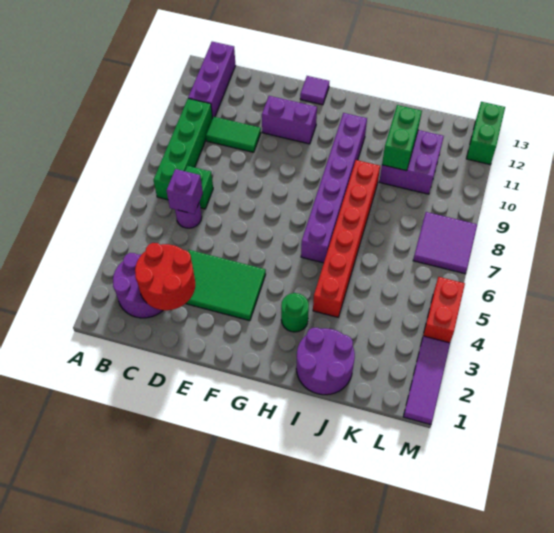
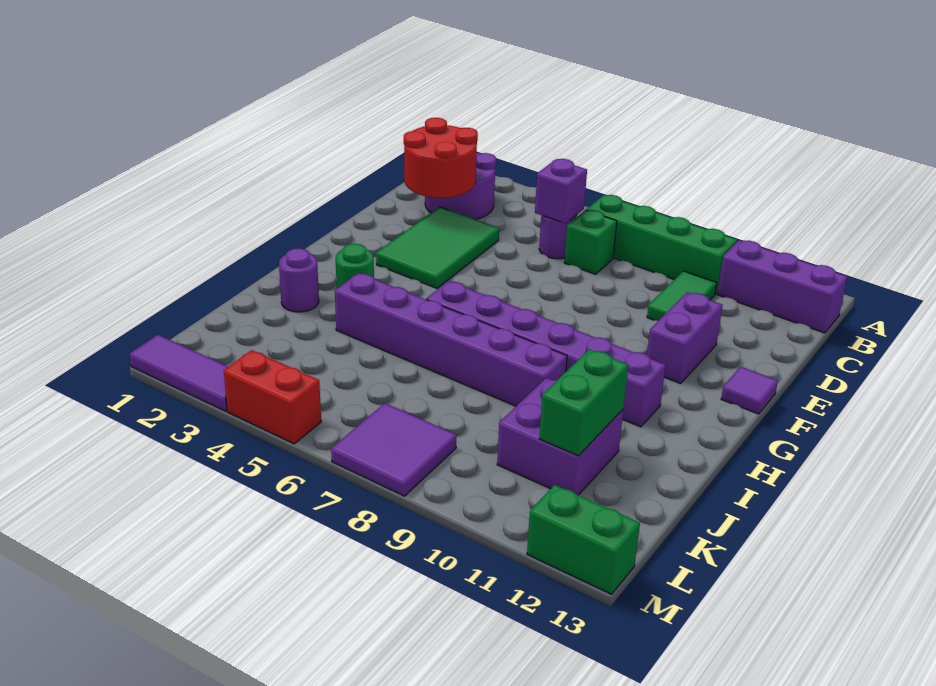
purple 2x2 round brick [296,328,355,395] -> purple 1x1 round brick [279,248,319,312]
red 1x6 brick [313,160,380,317] -> purple 1x6 brick [335,273,567,406]
green 1x2 brick [382,105,422,171] -> green 1x2 brick turned to [539,349,628,456]

